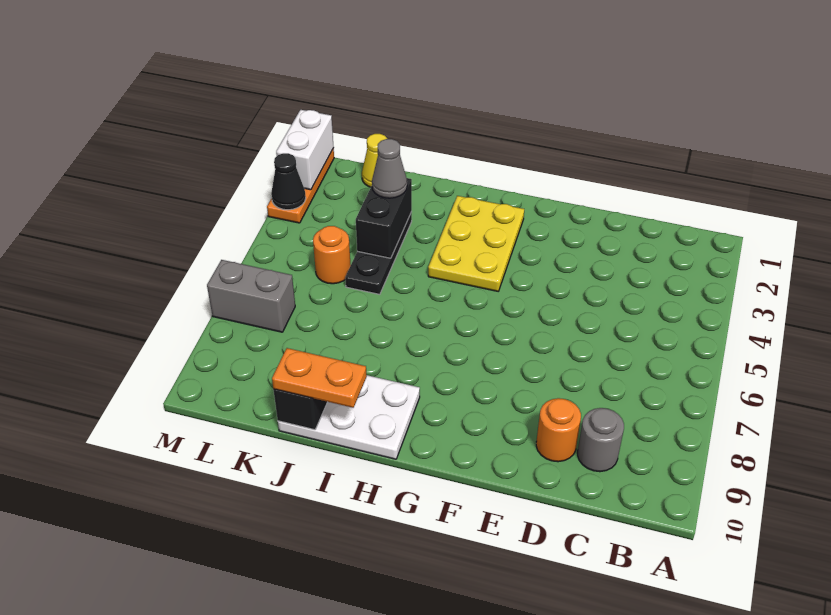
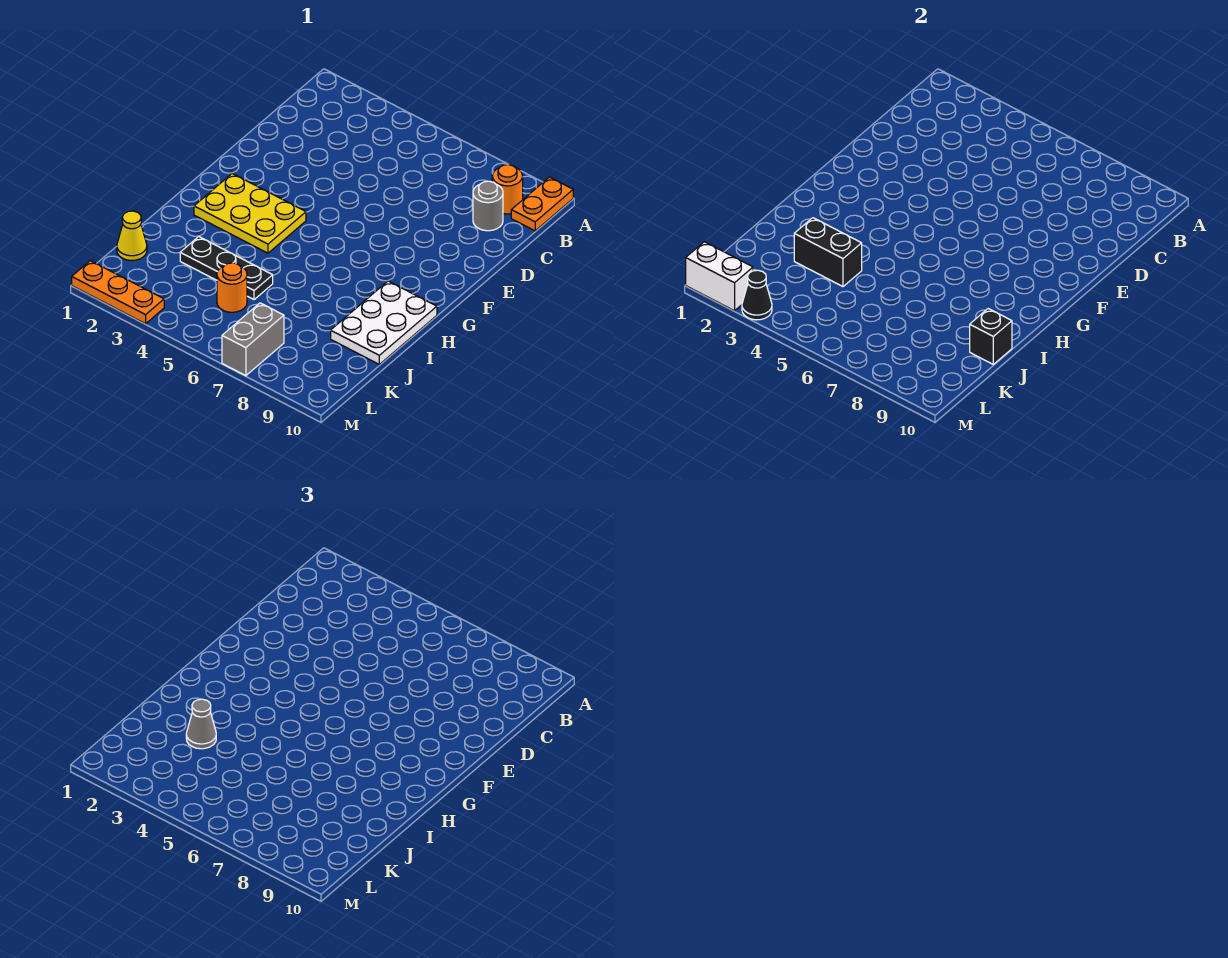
orange 1x1 round brick [536,398,581,462] -> orange 1x1 round brick moved to [492,165,523,214]
orange 1x2 plate [272,348,367,408] -> orange 1x2 plate moved to [511,177,573,231]

